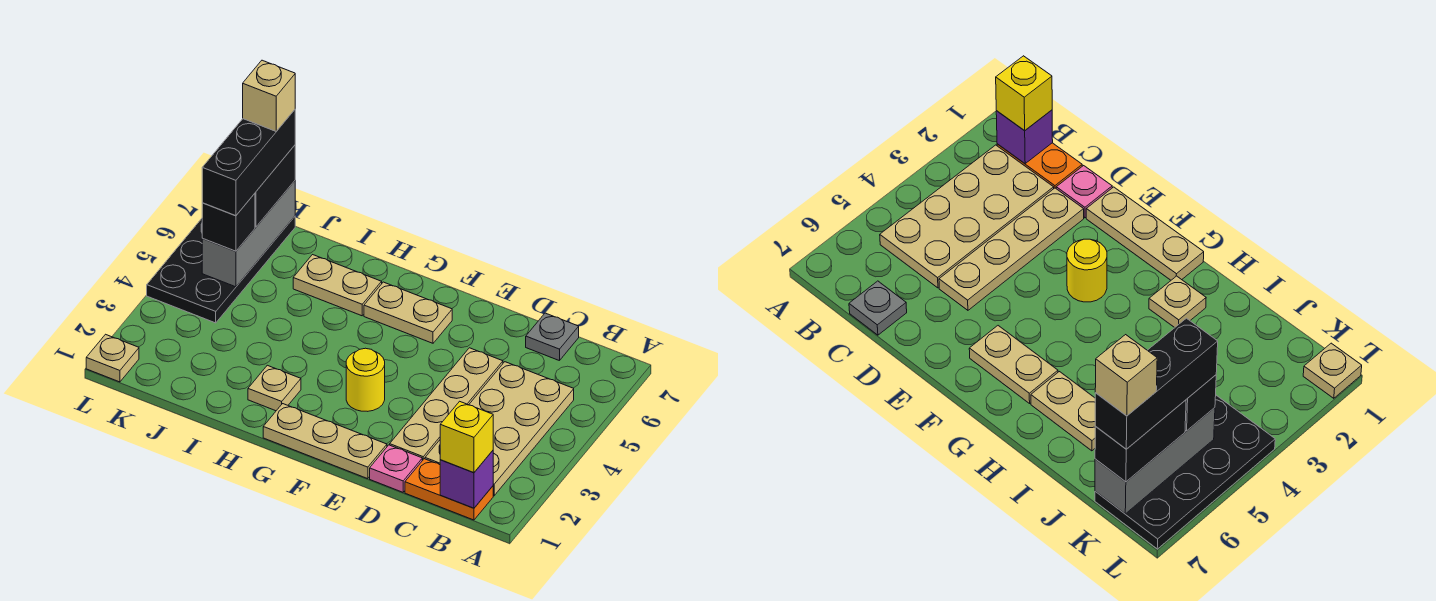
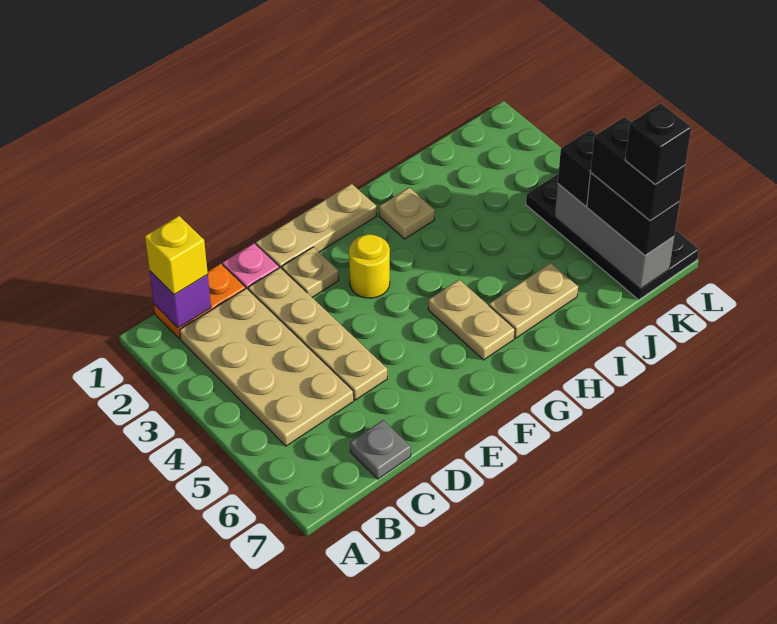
tan 1x2 plate [364,282,452,343] -> tan 1x2 plate turned to [428,280,515,360]
black 1x3 brick [202,110,295,216] -> black 1x2 brick [591,117,686,221]
tan 1x1 brick [243,60,295,131] -> black 1x1 brick [625,104,691,184]
tan 1x1 plate [86,334,139,382] -> tan 1x1 plate moved to [282,247,339,297]

